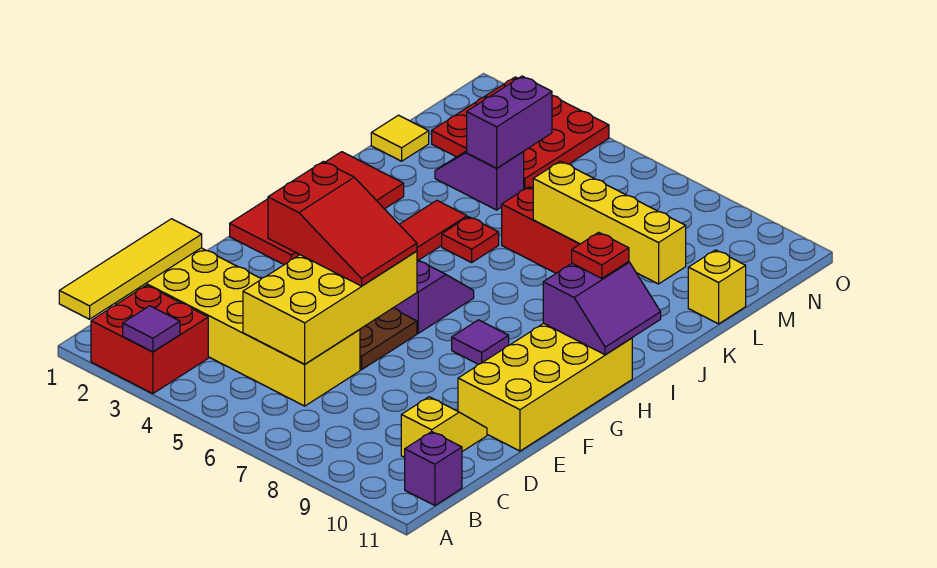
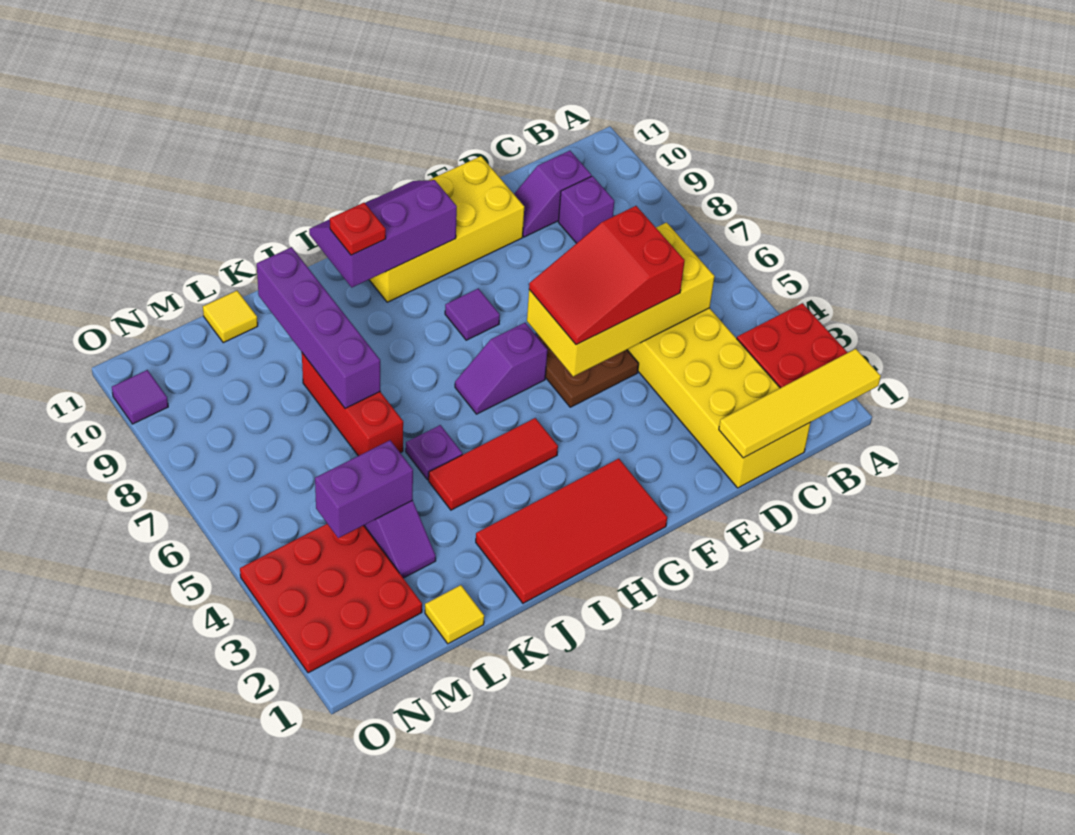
purple 1x1 tile [123,306,180,352] -> purple 1x1 tile moved to [112,370,168,424]
purple 1x1 brick [405,432,462,506] -> purple 1x1 brick moved to [558,176,614,243]
yellow 1x2 slope [401,397,487,457] -> purple 1x2 slope [514,151,592,237]
red 2x3 slope [268,161,417,286] -> red 2x3 slope turned to [529,206,685,345]
purple 2x2 slope [543,262,661,355] -> purple 2x3 slope [309,180,457,287]
red 1x1 plate [442,217,499,263] -> purple 1x1 plate [406,425,463,480]
yellow 1x4 brick [533,161,686,284] -> purple 1x4 brick [257,247,380,408]
yellow 1x1 brick [688,250,746,324] -> yellow 1x1 tile [203,291,258,343]

